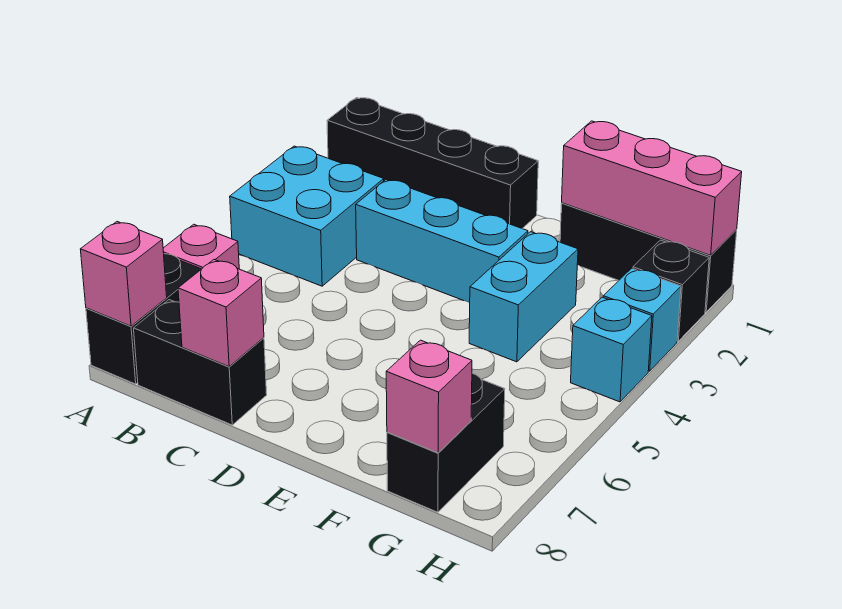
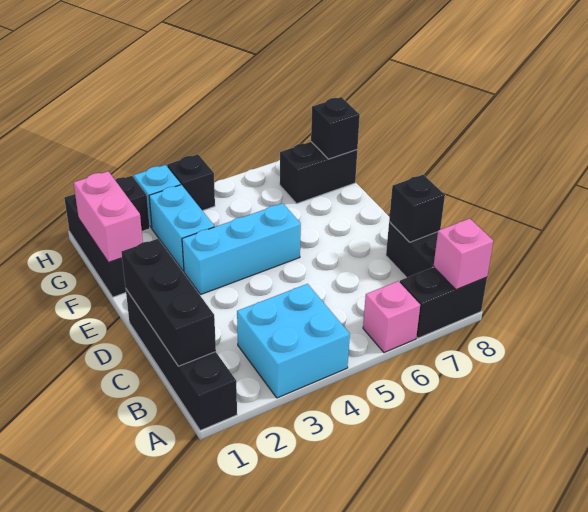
none -> black 1x3 brick [122,239,216,366]
cyan 1x3 brick [356,180,528,303] -> cyan 1x3 brick turned to [182,203,301,295]
pink 1x1 brick [178,260,264,367] -> black 1x1 brick [389,175,445,242]
pink 1x3 brick [562,121,742,255] -> pink 1x2 brick [74,171,143,263]
cyan 1x2 brick [469,232,578,362] -> cyan 1x2 brick turned to [149,185,214,272]
pink 1x1 brick [386,340,472,453] -> black 1x1 brick [311,97,360,159]
cyan 1x1 brick [571,297,652,402] -> black 1x1 brick [167,154,215,211]

